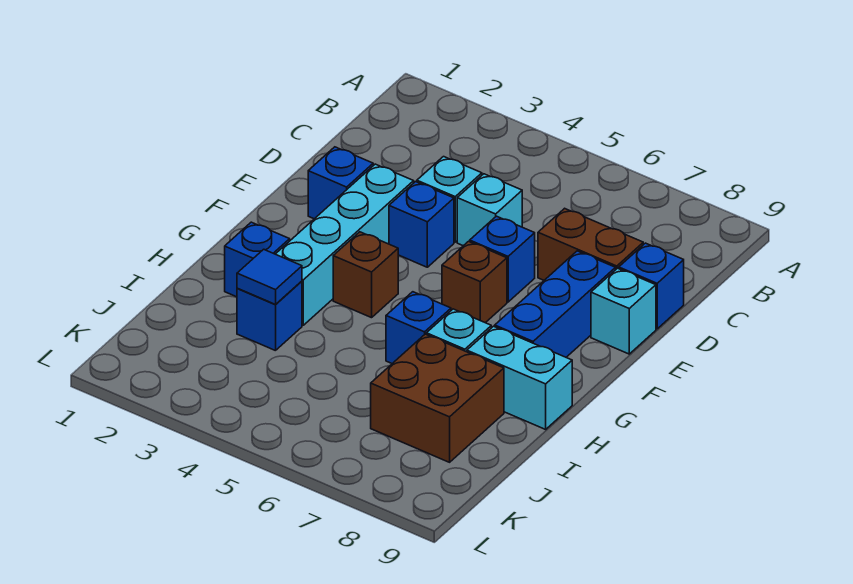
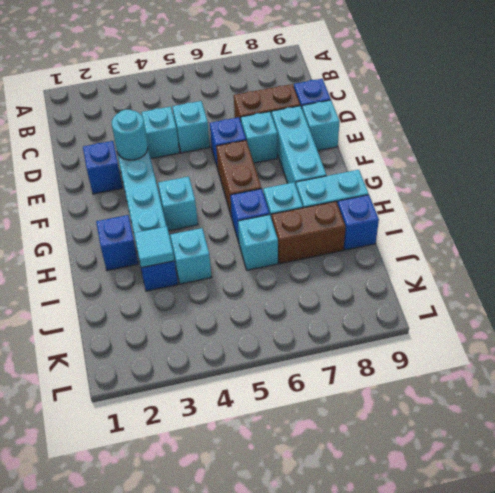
none -> cyan 1x1 round brick [112,110,148,160]
blue 1x1 brick [389,182,454,267] -> blue 1x1 brick moved to [338,195,379,250]
none -> cyan 1x1 brick [241,112,278,163]
blue 1x3 brick [495,251,616,357] -> cyan 1x3 brick [272,106,326,185]
brown 1x1 brick [442,241,507,323] -> brown 1x2 brick [216,140,261,218]
brown 1x1 brick [333,232,398,318] -> cyan 1x1 brick [158,177,198,231]
blue 1x1 tile [237,249,302,304] -> cyan 1x1 tile [134,226,174,268]
none -> cyan 1x1 brick [170,228,211,284]
none -> cyan 1x1 brick [238,215,278,270]
brown 2x2 brick [371,334,504,462] -> brown 1x2 brick [272,201,346,264]

